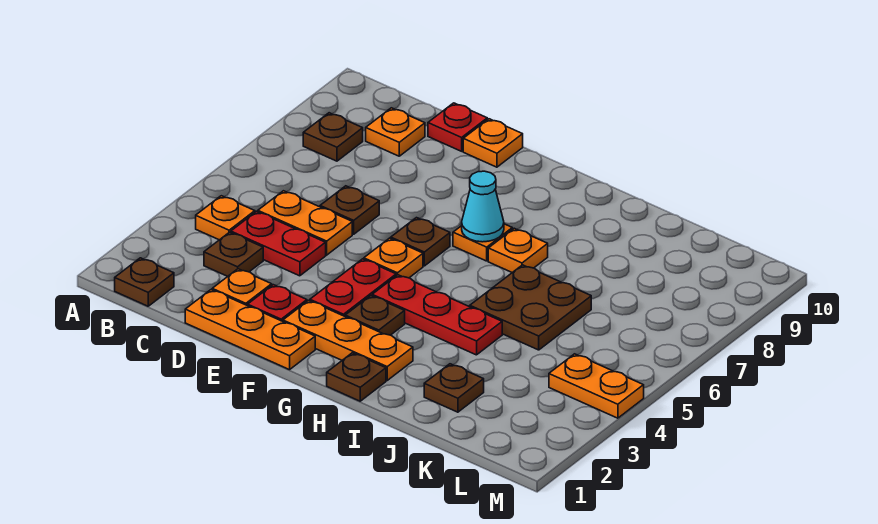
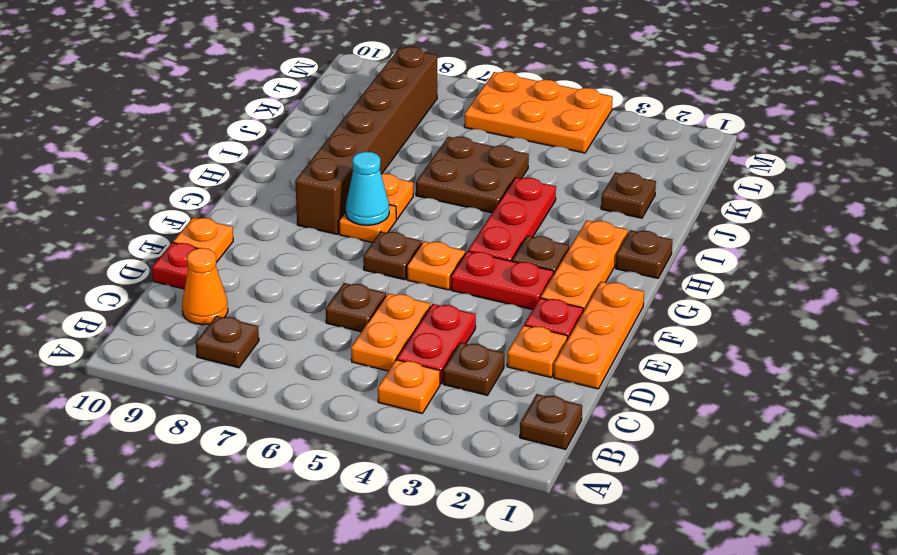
orange 1x1 plate [366,108,425,156] -> orange 1x1 cone [182,248,228,325]
none -> brown 1x6 brick [295,47,437,234]
orange 1x2 plate [549,354,644,418] -> orange 2x3 plate [464,71,613,153]

